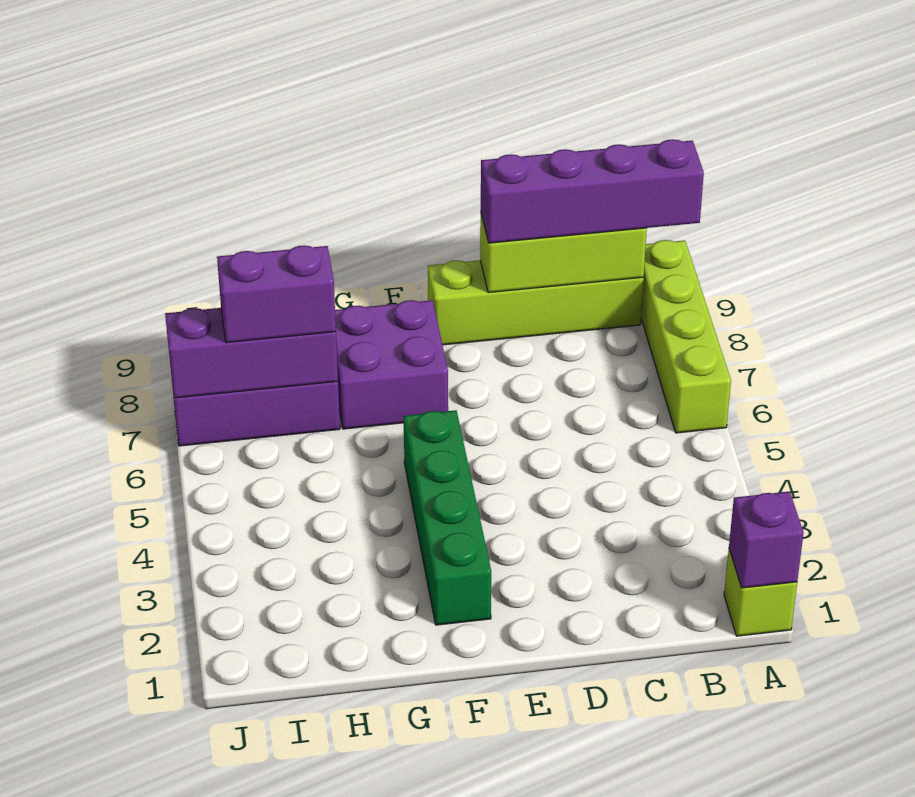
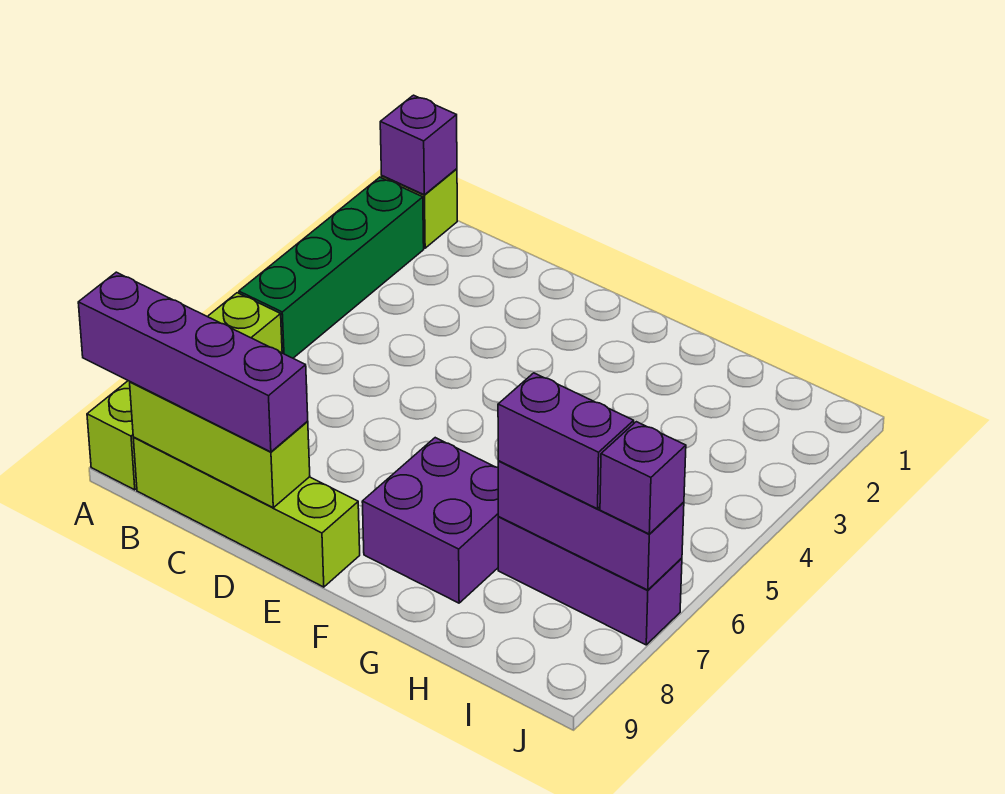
green 1x4 brick [404,410,491,625] -> green 1x4 brick moved to [239,177,424,358]
none -> purple 1x1 brick [600,422,686,534]

